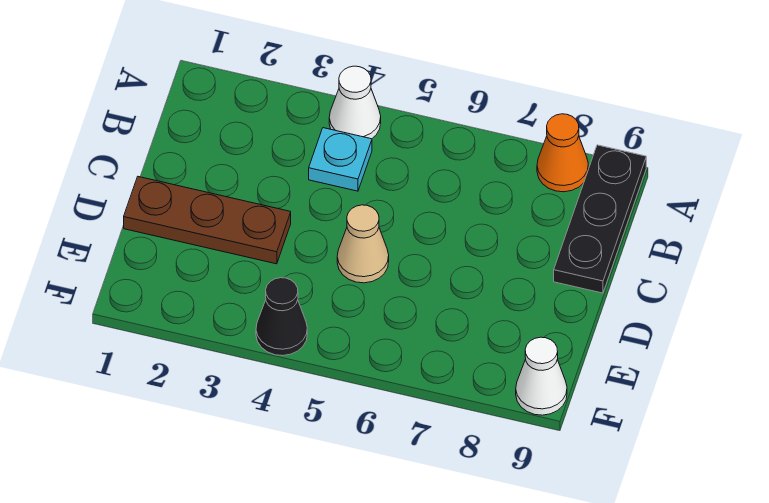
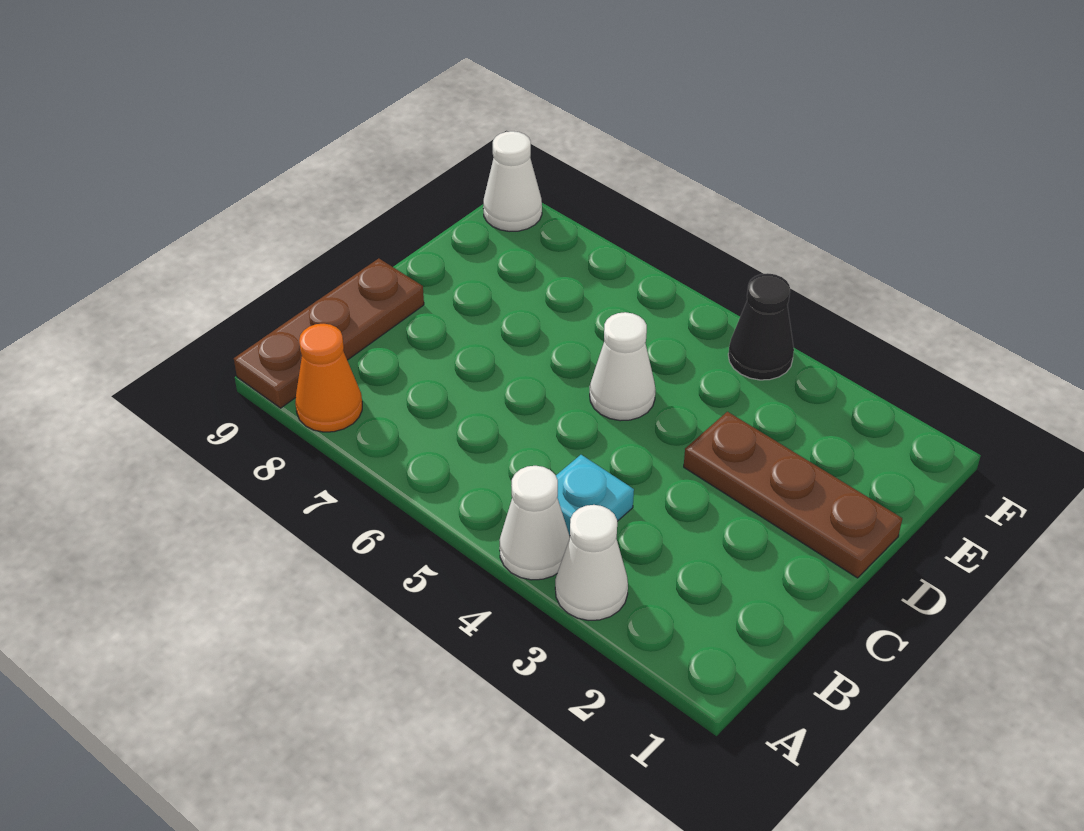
none -> white 1x1 cone [555,505,628,620]
black 1x3 plate [554,145,646,293] -> brown 1x3 plate [234,258,424,408]
tan 1x1 cone [337,205,389,283] -> white 1x1 cone [590,312,656,421]

